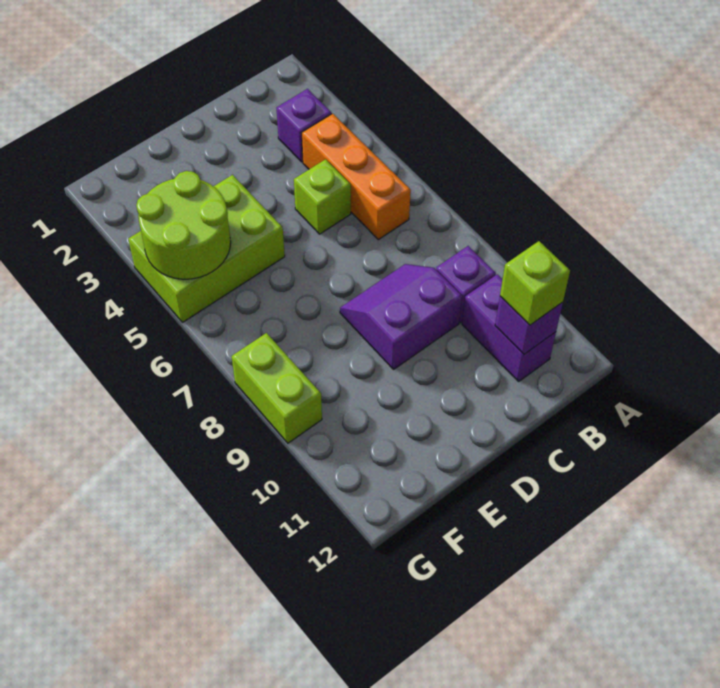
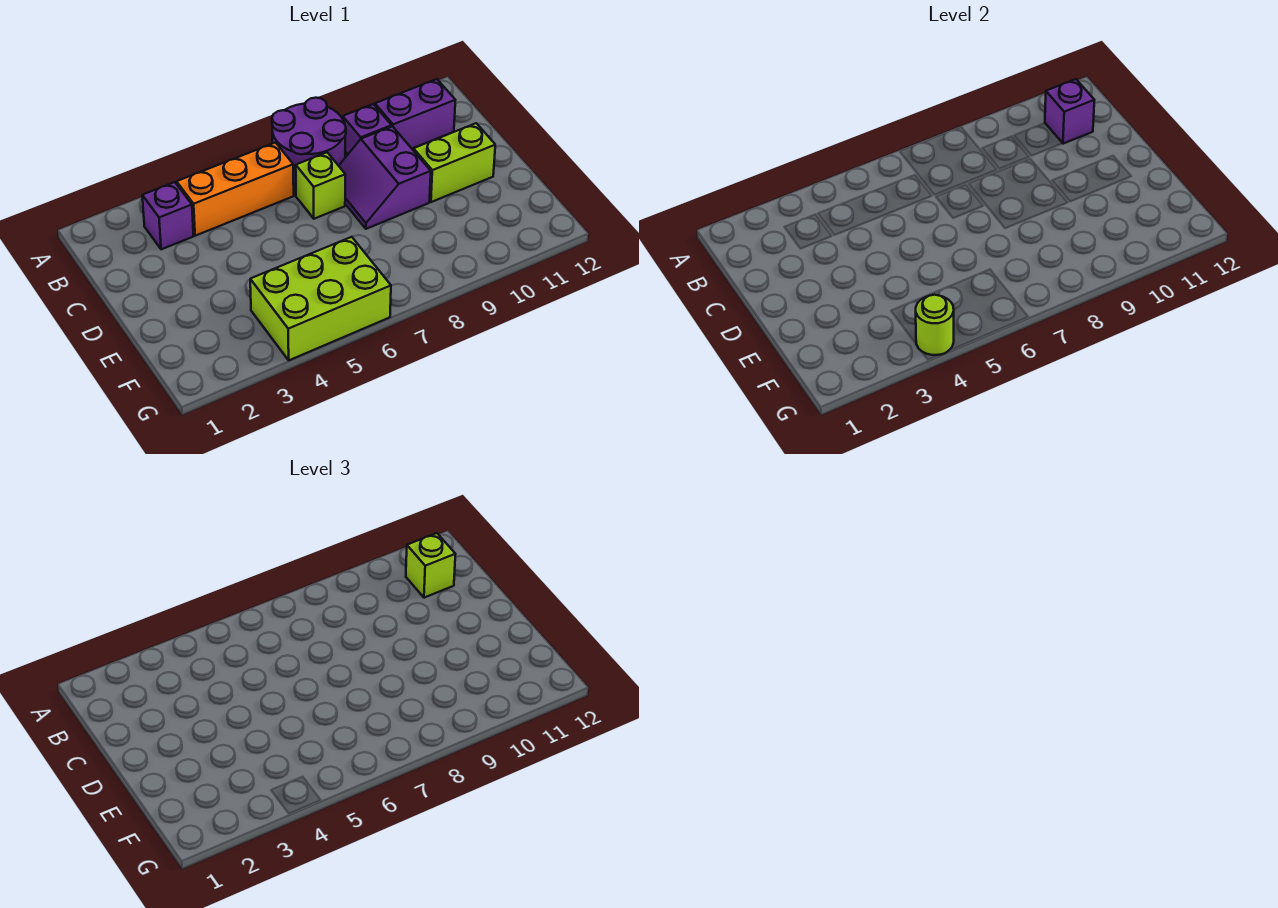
none -> purple 2x2 round brick [272,98,346,184]
lime 1x1 brick [294,159,351,234] -> lime 1x1 brick moved to [296,153,345,219]
lime 2x3 brick [128,175,285,322] -> lime 2x3 brick turned to [250,237,391,360]
lime 2x2 round brick [136,171,231,279] -> lime 1x1 round brick [916,295,954,355]
lime 1x2 brick [232,333,322,443] -> lime 1x2 brick moved to [413,123,495,202]

